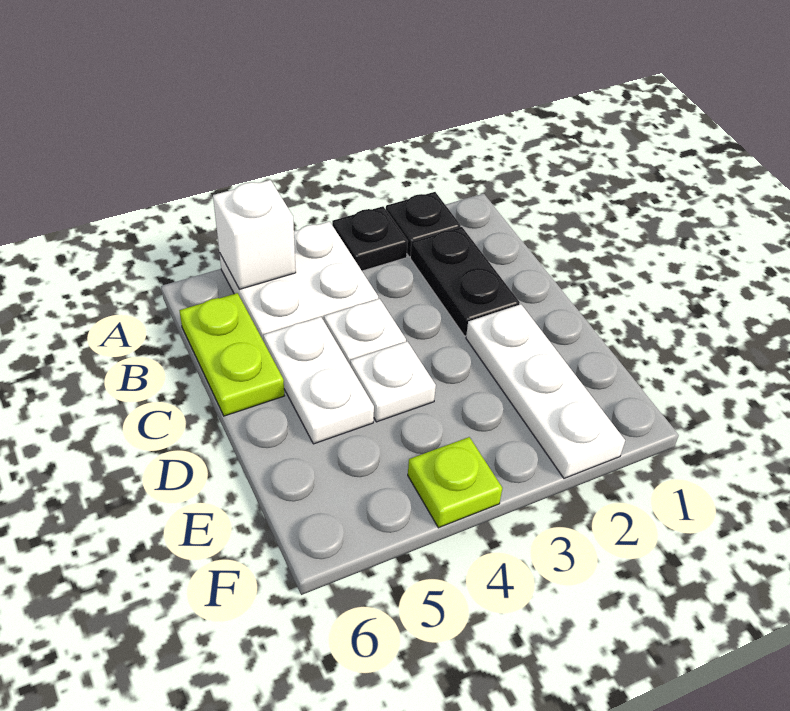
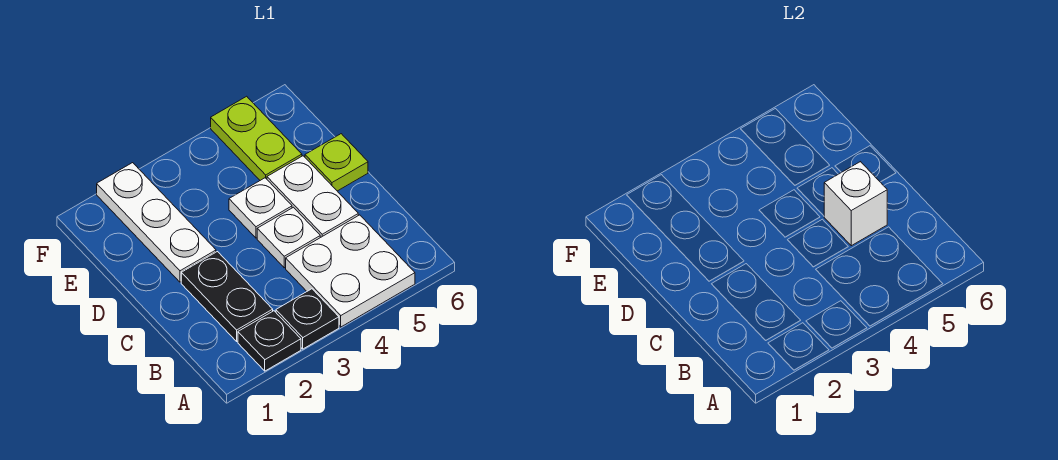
white 1x1 brick [213,180,296,289] -> white 1x1 brick moved to [824,162,887,246]
lime 1x2 plate [179,293,284,416] -> lime 1x2 plate moved to [211,96,302,180]
lime 1x1 plate [408,437,502,528] -> lime 1x1 plate moved to [305,134,368,191]

